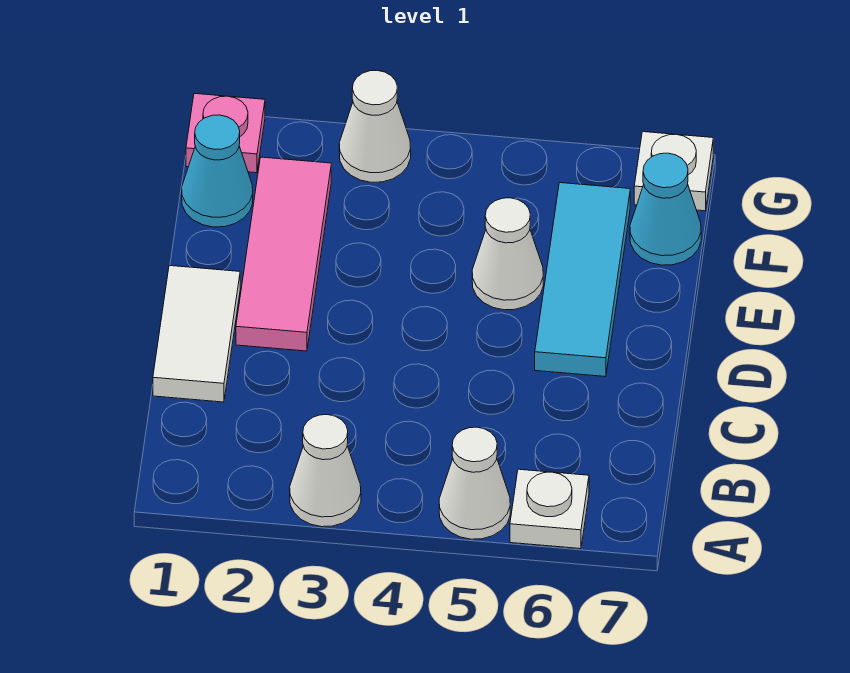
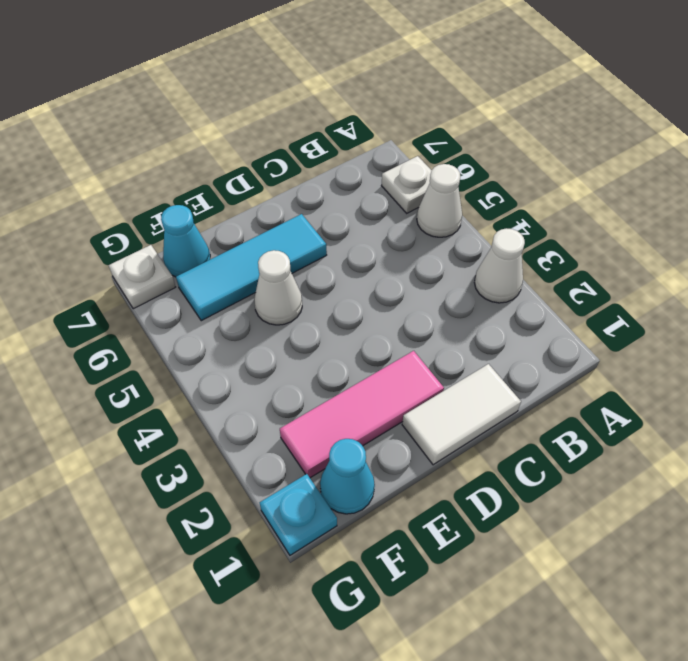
pink 1x1 plate [186,93,265,173] -> cyan 1x1 plate [260,474,337,555]
white 1x1 cone [339,70,411,182] -> none

